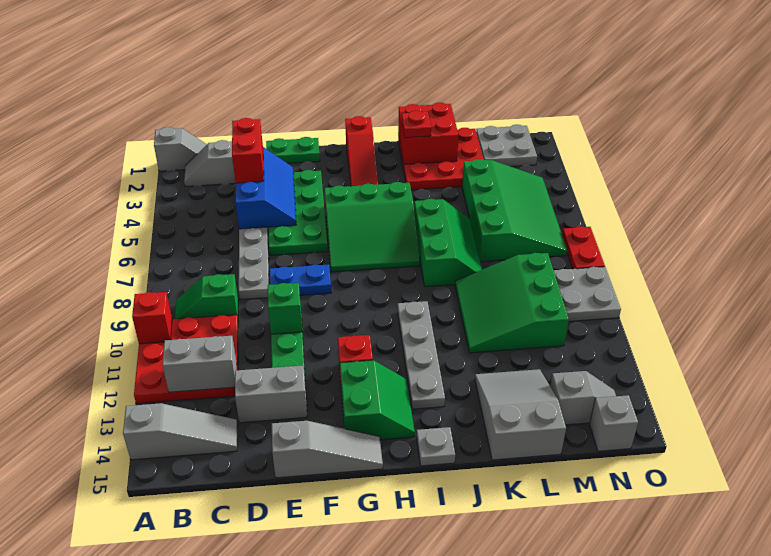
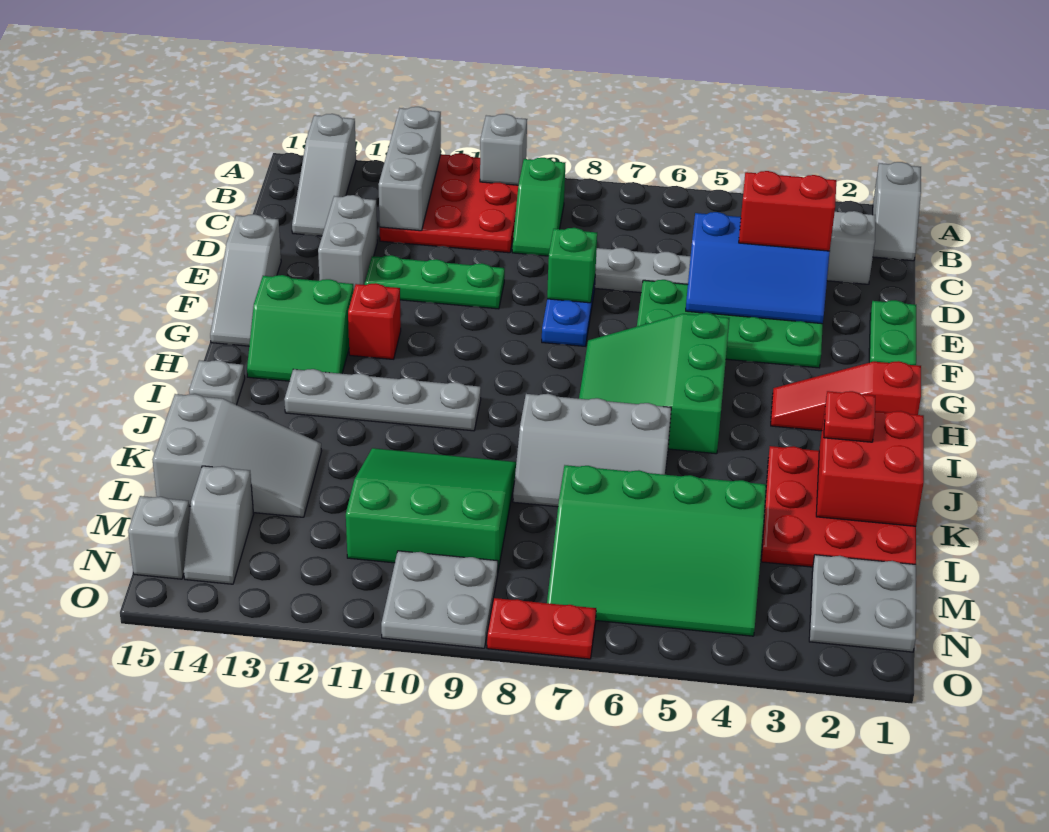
red 1x1 brick [132,292,172,344] -> grey 1x1 brick [480,114,527,185]
green 1x2 slope [175,274,238,319] -> green 1x2 slope turned to [512,158,565,256]
grey 1x2 brick [162,336,237,392] -> grey 1x3 brick [378,107,441,231]
green 1x1 brick [268,283,302,334] -> green 1x1 brick moved to [547,228,597,303]
green 2x3 slope [414,199,482,287] -> grey 2x3 slope [513,394,671,507]

